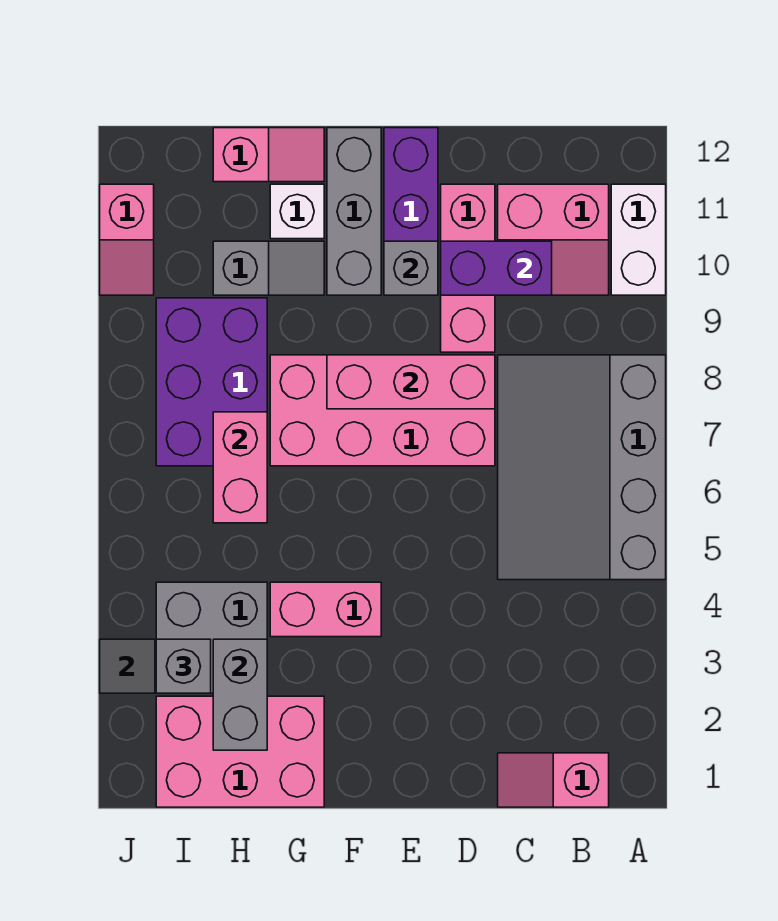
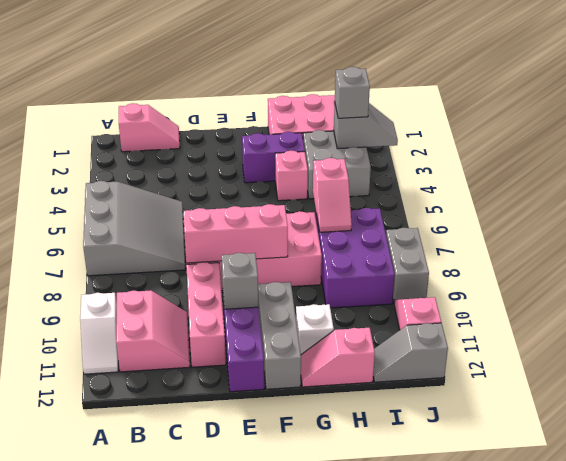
grey 3x4 slope [498,355,666,580] -> grey 3x3 slope [83,181,186,276]
white 1x2 brick [611,184,666,295] -> white 1x2 slope [80,293,118,374]
pink 2x2 slope [498,184,609,295] -> pink 2x2 slope turned to [116,290,190,372]
purple 1x2 brick [441,241,552,295] -> purple 1x2 brick moved to [242,132,305,183]
pink 1x2 brick [270,582,381,637] -> pink 1x1 brick [275,151,308,201]
grey 1x2 slope [213,241,324,295] -> grey 1x2 slope moved to [373,323,448,382]
grey 1x2 brick [213,639,267,750] -> grey 1x2 brick moved to [386,228,429,302]
pink 1x2 brick [213,412,267,523] -> pink 1x2 slope [313,158,352,232]

